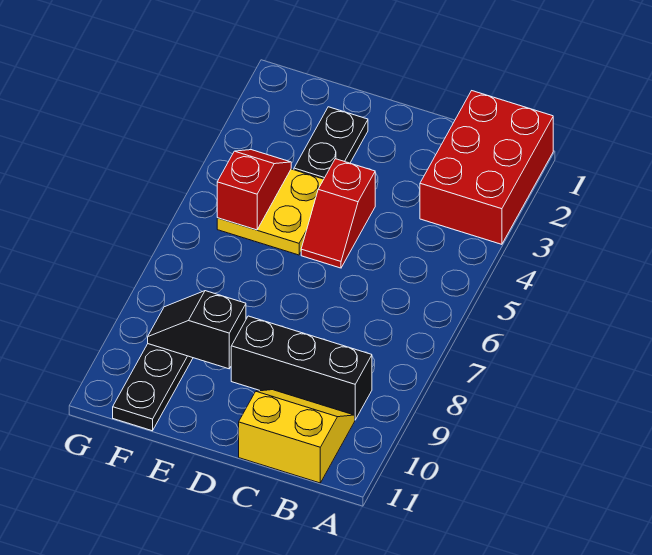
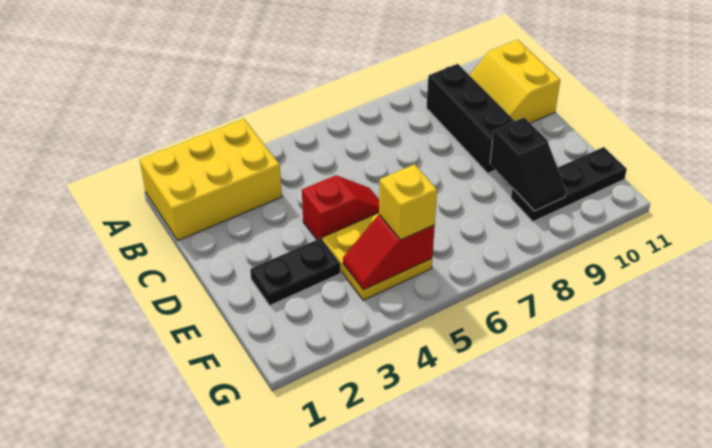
red 2x3 brick [420,91,553,244] -> yellow 2x3 brick [140,119,282,240]
none -> yellow 1x1 brick [379,164,437,240]

